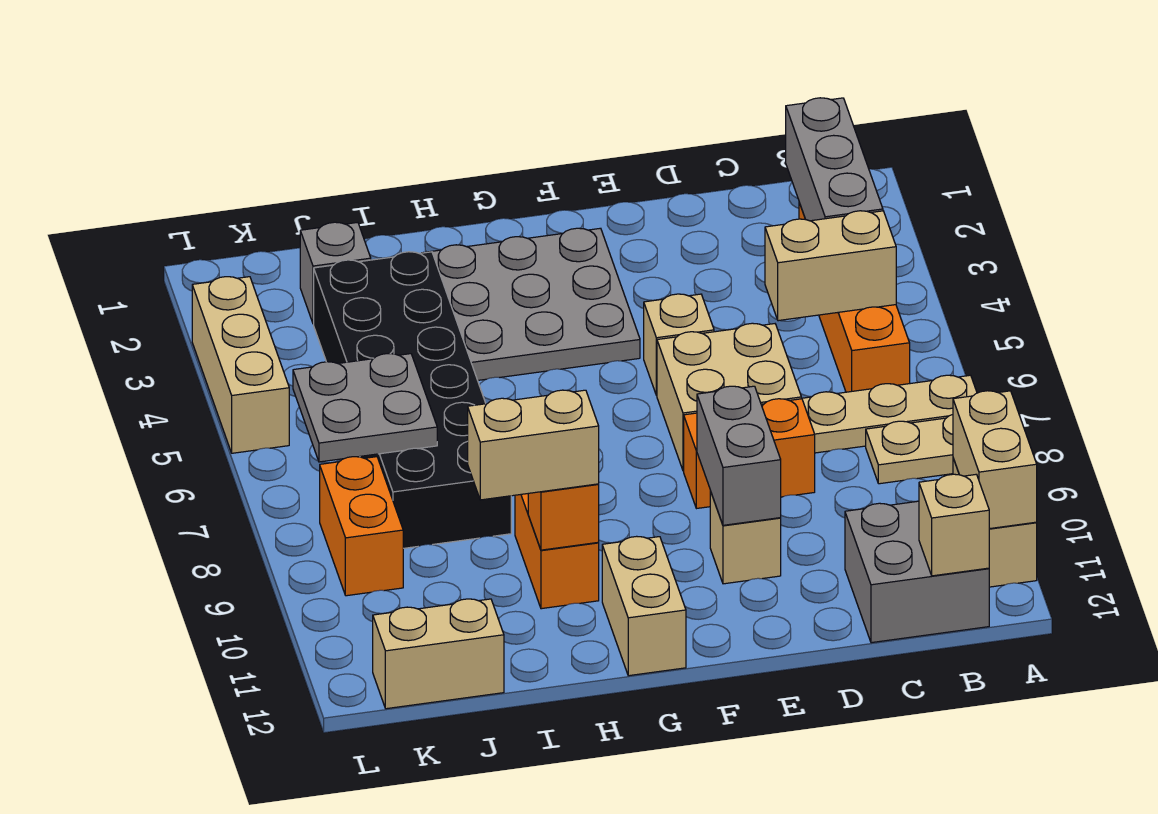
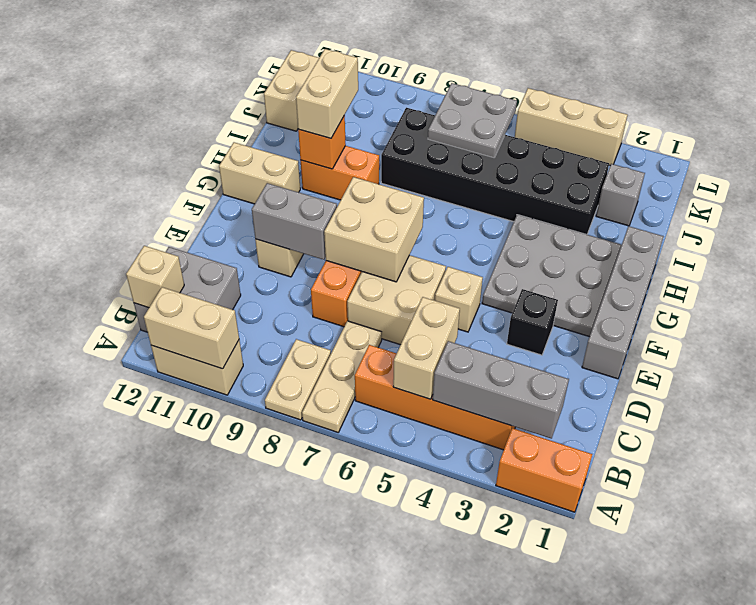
none -> grey 1x4 brick [582,226,664,379]
none -> black 1x1 brick [507,289,558,355]
none -> tan 2x2 brick [324,177,424,282]
orange 1x2 brick [320,457,403,596] -> orange 1x2 brick moved to [496,428,592,512]

